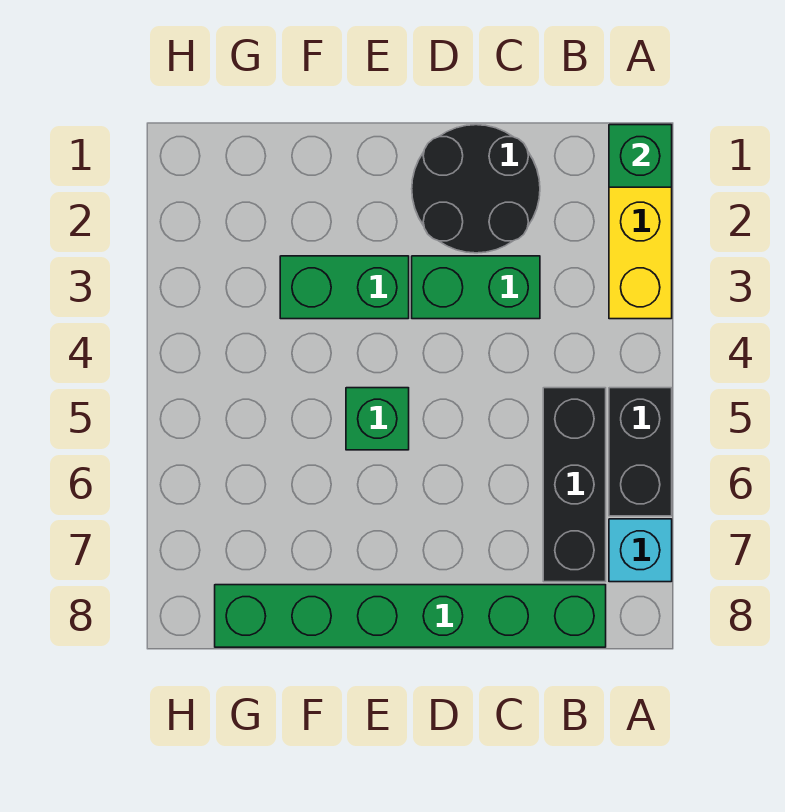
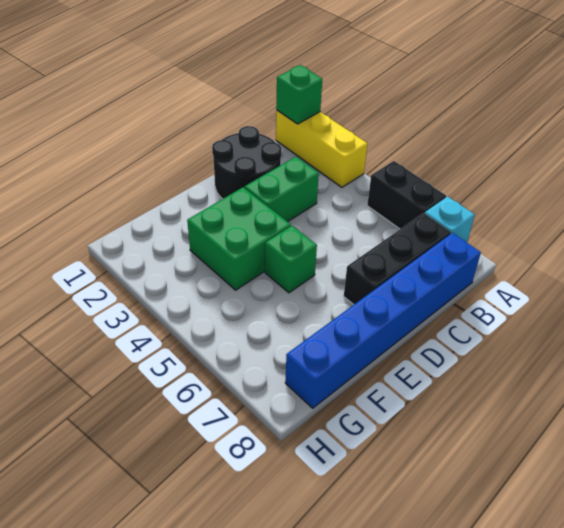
black 1x3 brick [543,388,606,582] -> black 1x3 brick turned to [344,213,451,305]
green 1x6 brick [215,585,606,647] -> blue 1x6 brick [285,233,481,408]
green 1x2 brick [280,256,409,319] -> green 2x2 brick [187,187,291,290]

